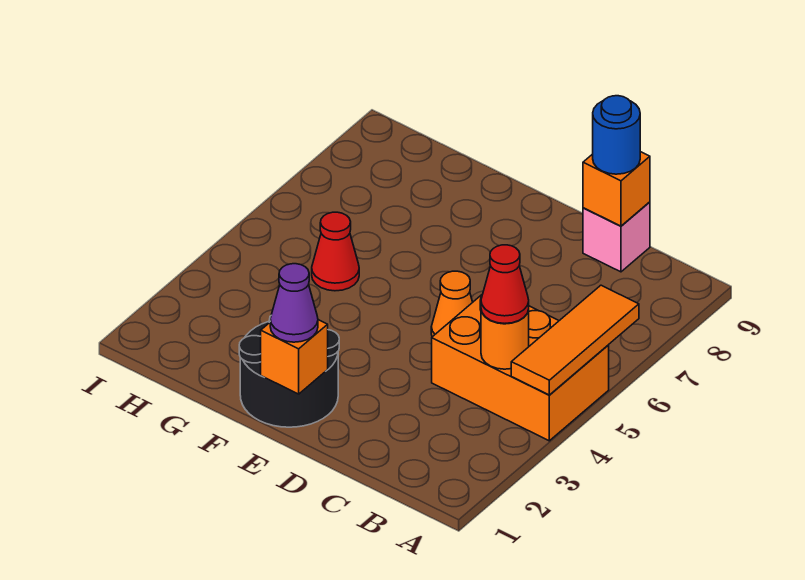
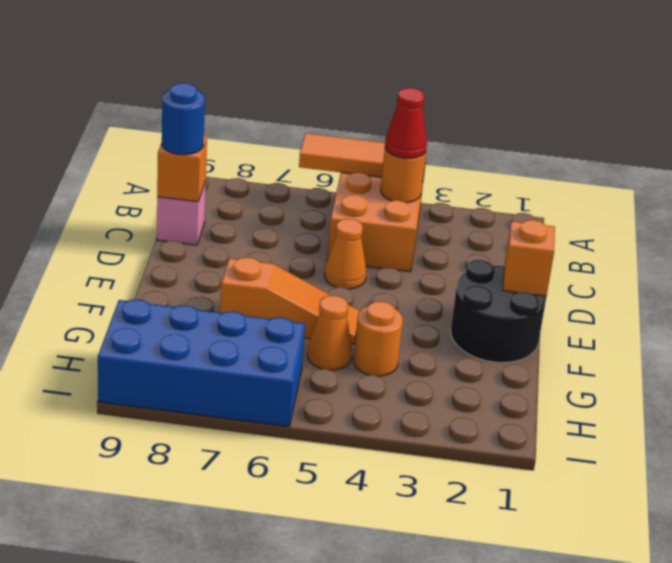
purple 1x1 cone [270,264,318,342] -> none
none -> orange 1x3 slope [220,257,359,344]
none -> orange 1x1 round brick [354,301,403,376]
red 1x1 cone [312,212,359,291] -> orange 1x1 cone [308,296,352,370]
none -> blue 2x4 brick [98,299,305,427]

